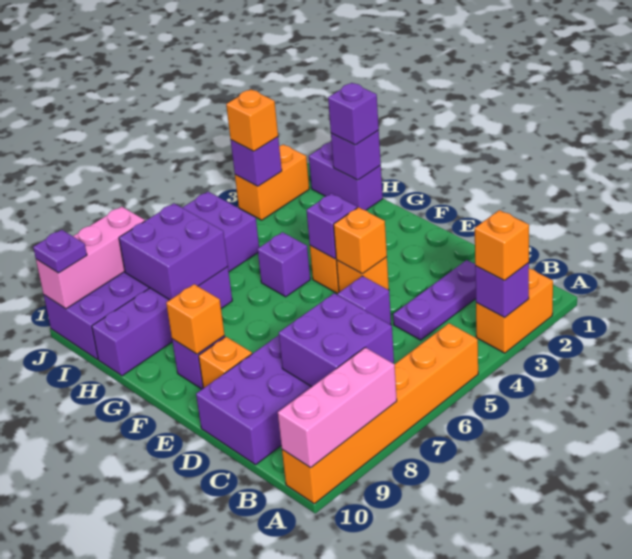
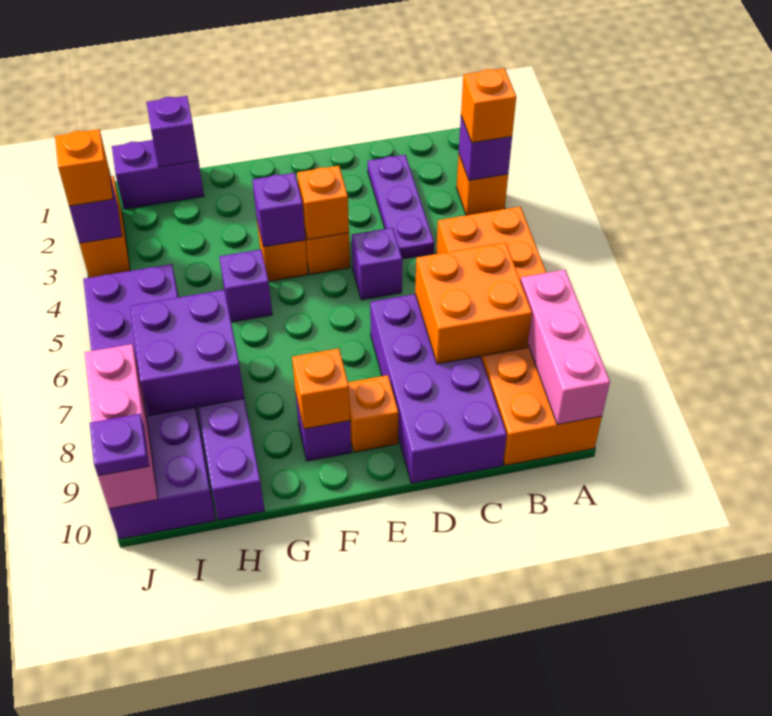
orange 1x2 brick [476,269,553,353] -> orange 1x1 brick [457,155,508,215]
orange 1x6 brick [282,323,478,504] -> orange 2x6 brick [436,207,602,465]
purple 2x2 brick [279,293,394,387] -> orange 2x2 brick [415,242,532,364]
purple 1x1 brick [328,83,379,145] -> none

